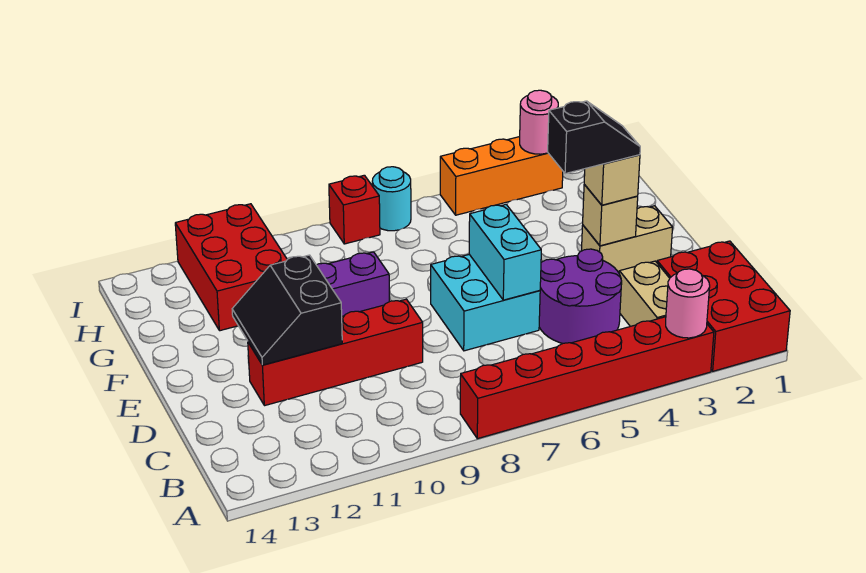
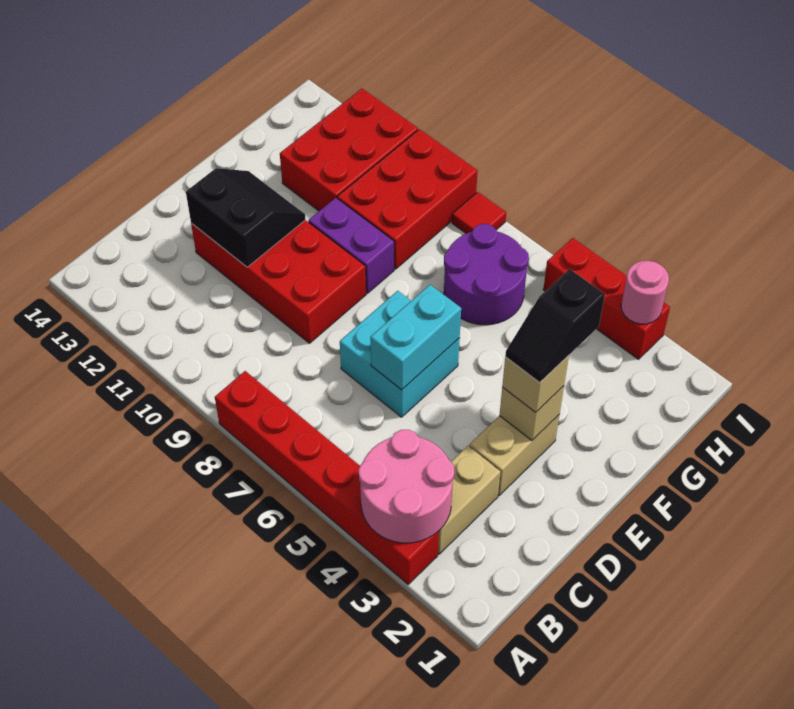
red 2x3 brick [657,241,790,371] -> red 2x3 brick moved to [337,129,478,269]
pink 1x1 round brick [666,269,710,338] -> pink 2x2 round brick [359,430,454,543]
purple 2x2 round brick [539,249,622,344] -> purple 2x2 round brick moved to [444,224,529,325]
red 1x4 brick [248,299,423,406] -> red 2x4 brick [191,220,366,343]
black 2x2 slope [232,255,342,365] -> black 2x2 slope turned to [186,168,305,267]
tan 1x2 brick [581,206,673,273] -> tan 1x2 brick turned to [469,414,560,495]
black 1x2 slope [548,101,640,174] -> black 1x2 slope turned to [505,269,605,383]
orange 1x3 brick [440,137,563,215] -> red 1x3 brick [543,238,670,359]
cyan 1x1 round brick [372,167,411,231] -> none
red 1x1 brick [329,175,380,244] -> red 1x1 tile [452,192,506,234]

